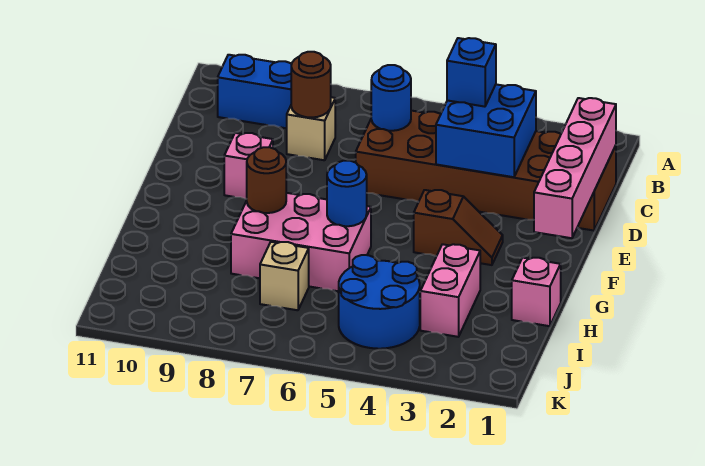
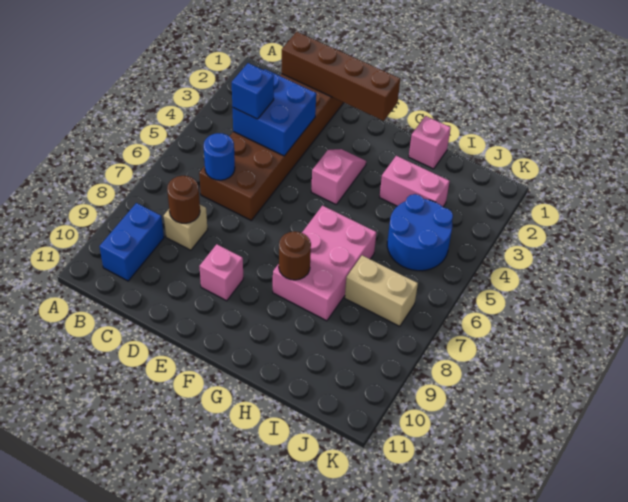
pink 1x4 brick [534,98,616,238] -> brown 1x4 brick [282,32,400,121]
brown 1x2 slope [414,190,503,265] -> pink 1x2 slope [311,149,366,204]
blue 1x1 round brick [327,161,367,226] -> none
tan 1x1 brick [260,242,309,310] -> tan 1x2 brick [345,255,418,326]

